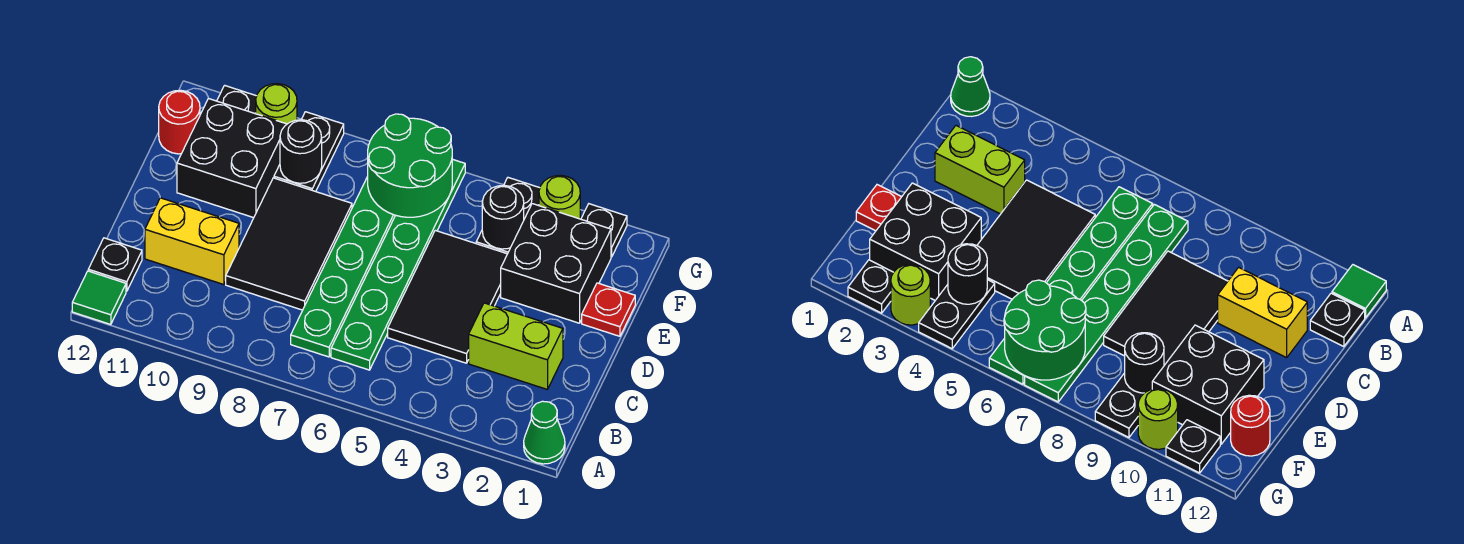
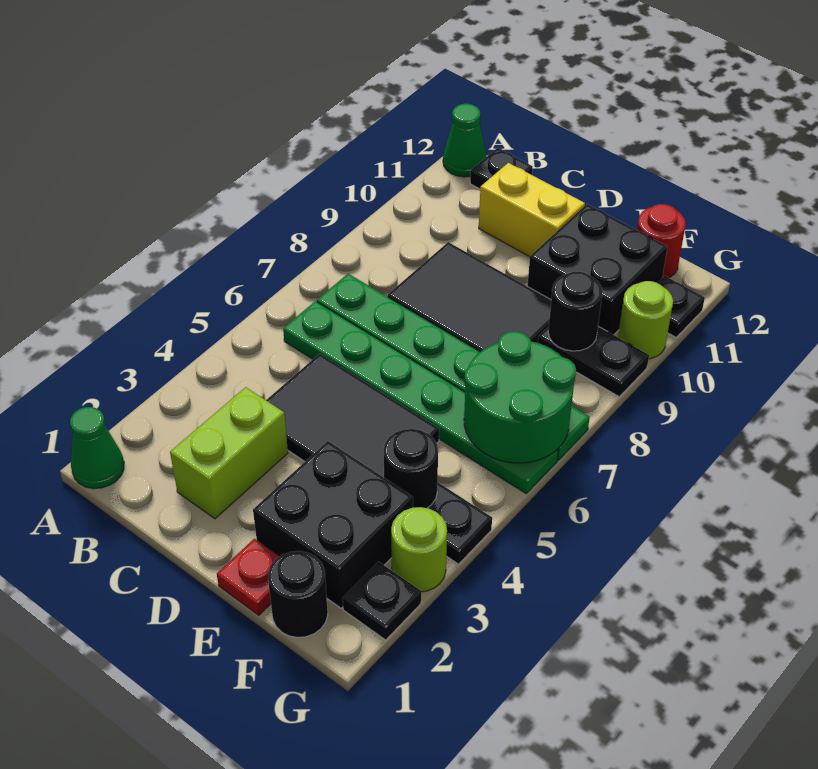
green 1x1 tile [72,271,126,324] -> green 1x1 cone [443,104,487,177]
yellow 1x2 brick [145,198,239,285] -> yellow 1x2 brick turned to [479,163,585,257]
none -> black 1x1 round brick [268,551,328,638]

